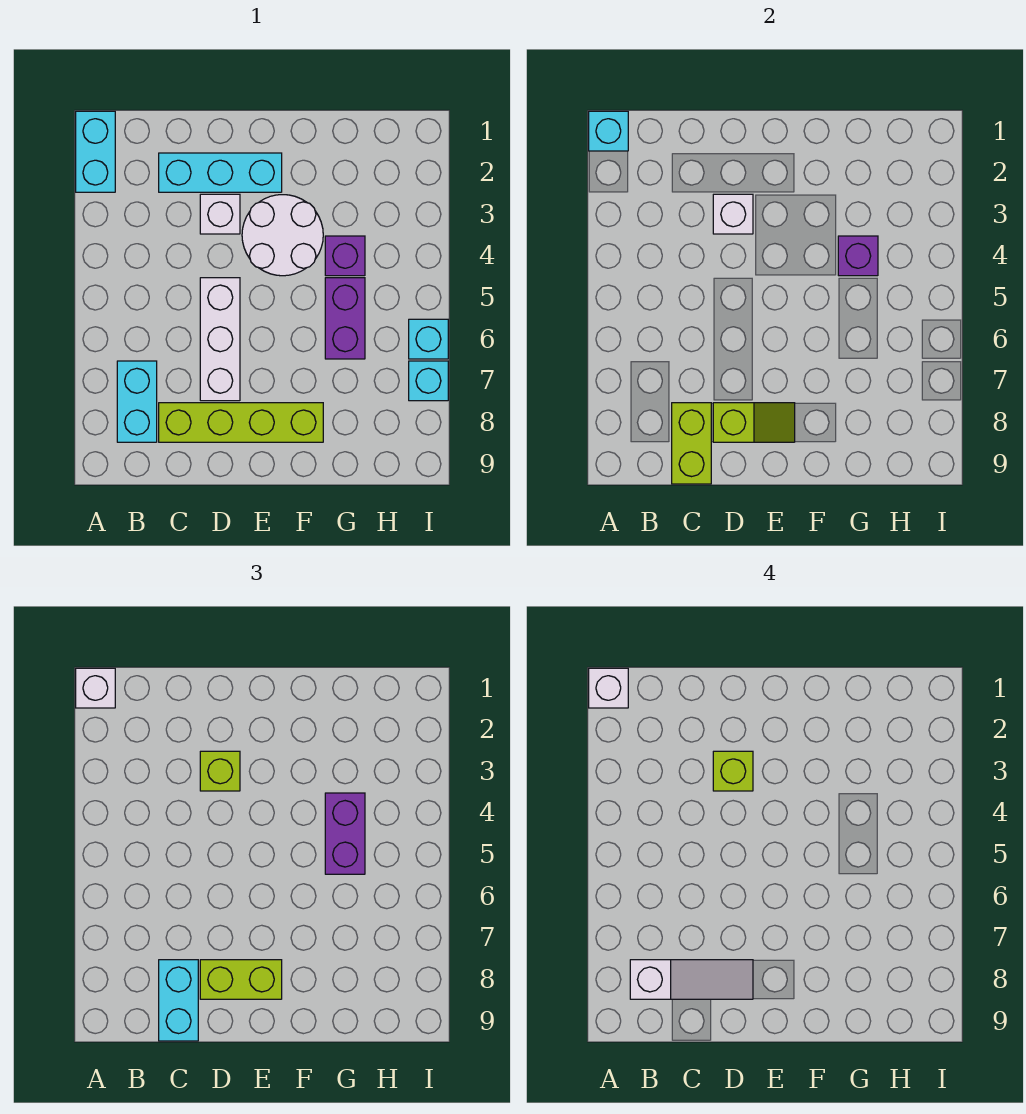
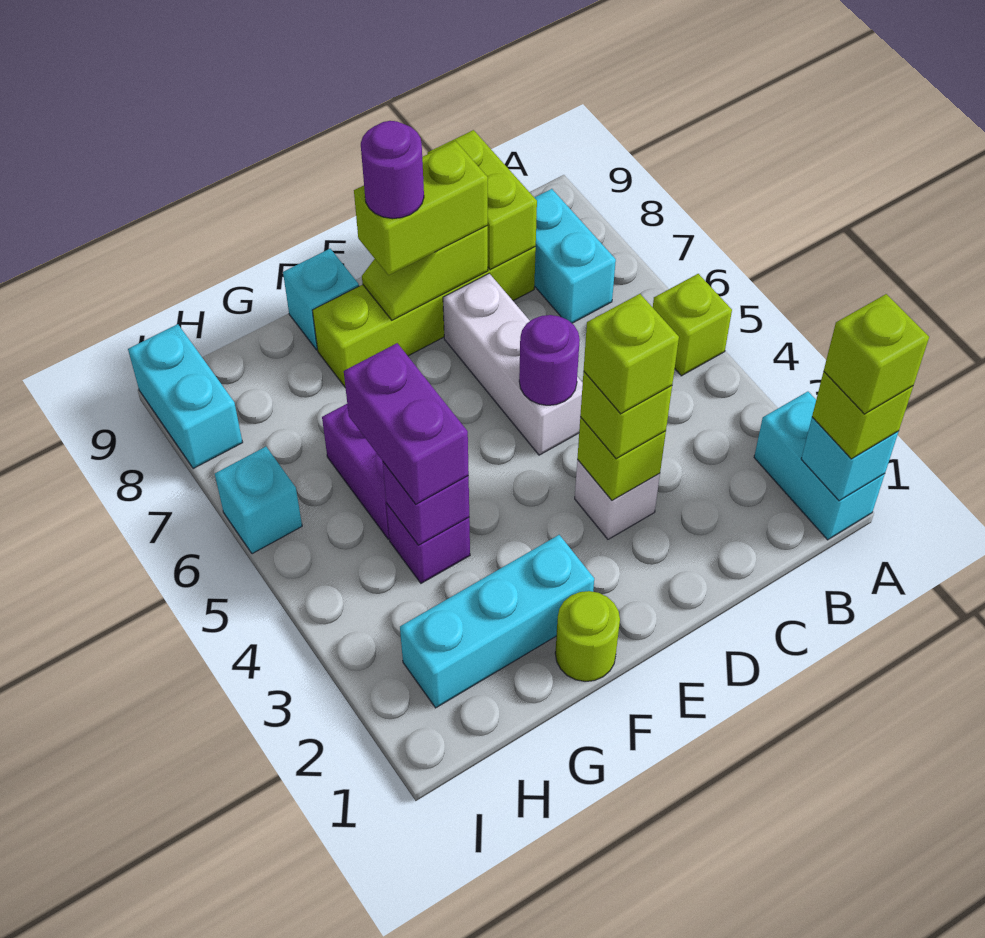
white 1x1 brick [76,668,115,708] -> lime 1x1 brick [812,372,913,459]
white 1x1 brick [589,668,628,708] -> lime 1x1 brick [824,294,929,414]
none -> lime 1x1 brick [653,274,732,376]
white 1x3 slope [630,960,753,999] -> none
cyan 1x3 brick [159,153,282,192] -> cyan 1x3 brick moved to [400,535,594,708]
cyan 1x2 brick [159,960,198,1041] -> cyan 1x2 brick moved to [128,324,243,469]
white 1x1 brick [713,194,753,234] -> lime 1x1 brick [577,417,666,501]
none -> purple 1x1 round brick [519,315,580,405]
white 2x2 round brick [242,195,323,276] -> none
none -> purple 1x1 round brick [361,121,424,219]
none -> lime 1x1 round brick [555,591,620,682]
cyan 1x1 brick [409,361,448,401] -> cyan 1x1 brick moved to [283,249,359,350]

